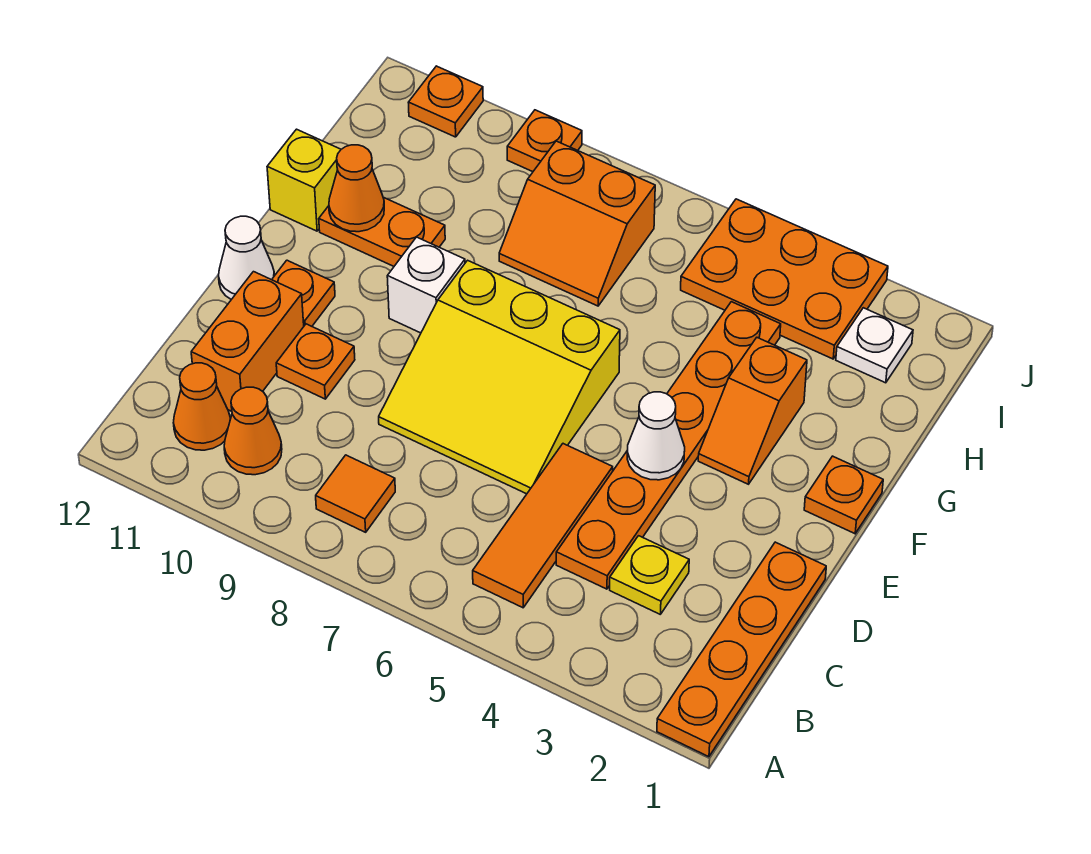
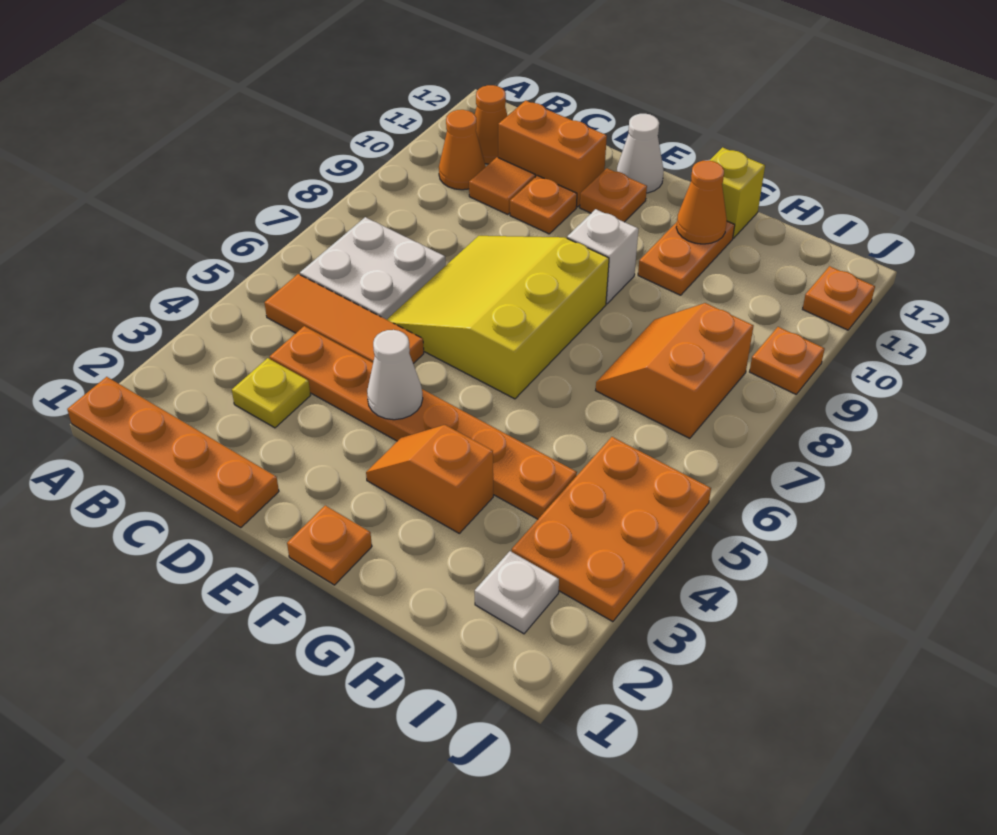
none -> white 2x2 plate [300,217,446,320]
orange 1x1 tile [316,455,395,532] -> orange 1x1 tile moved to [469,157,535,215]

